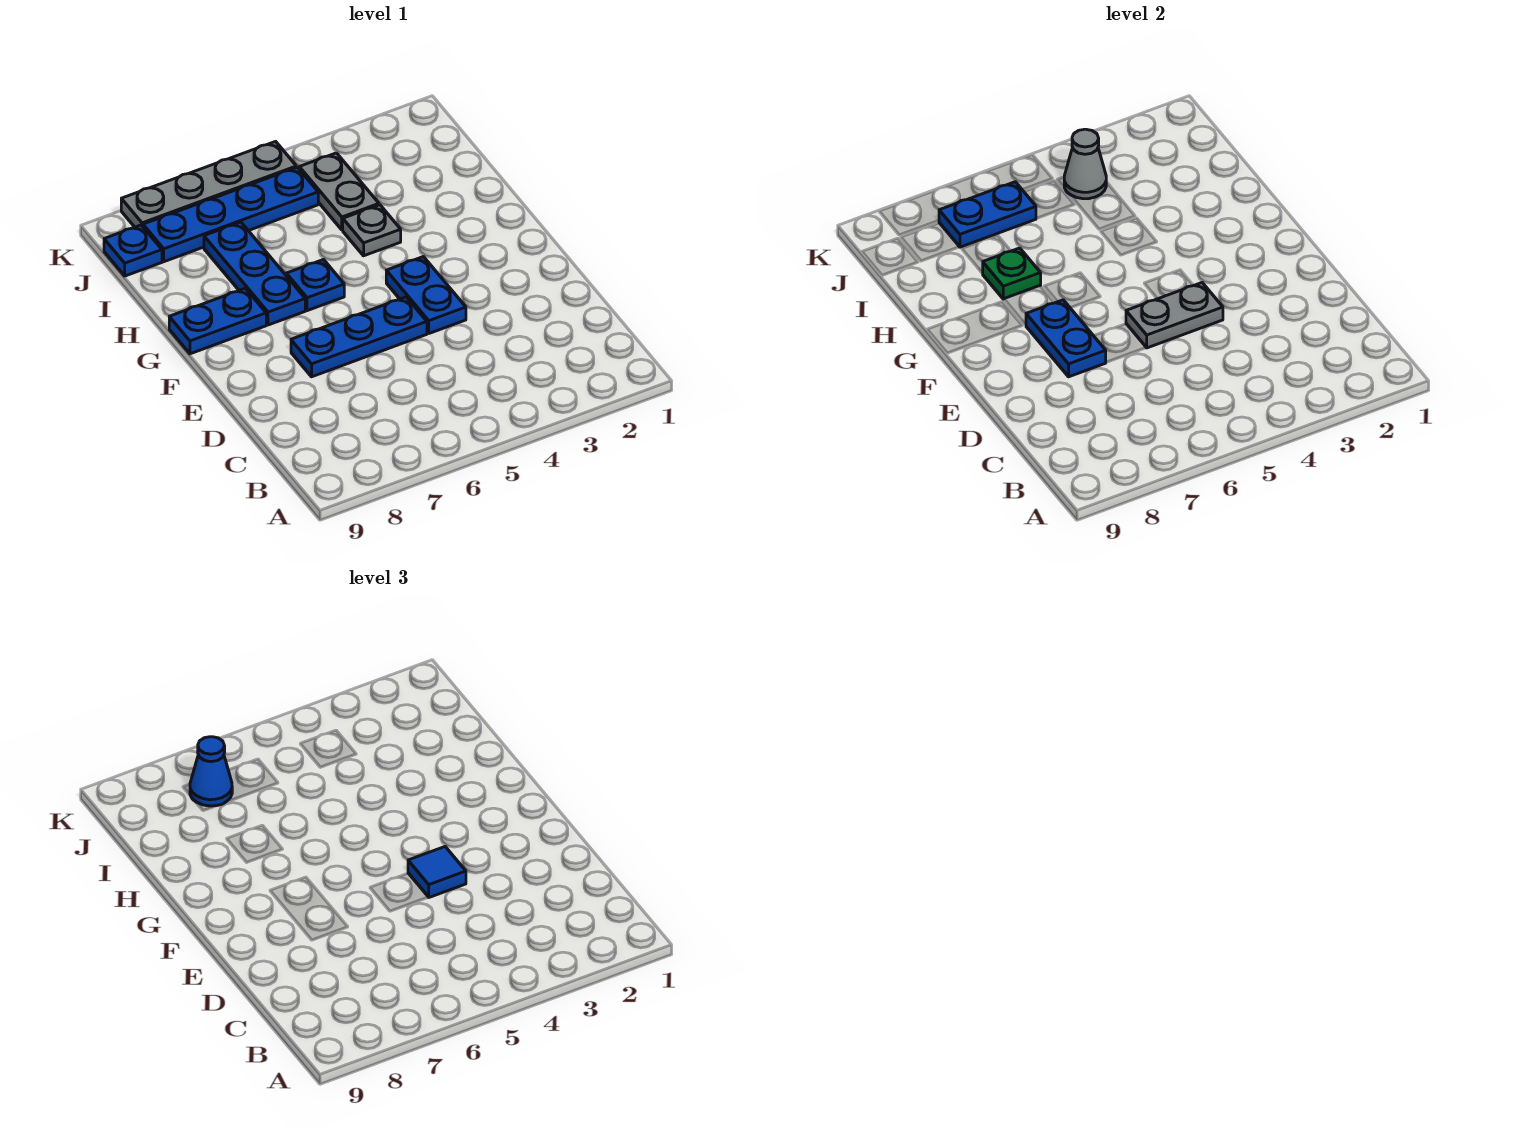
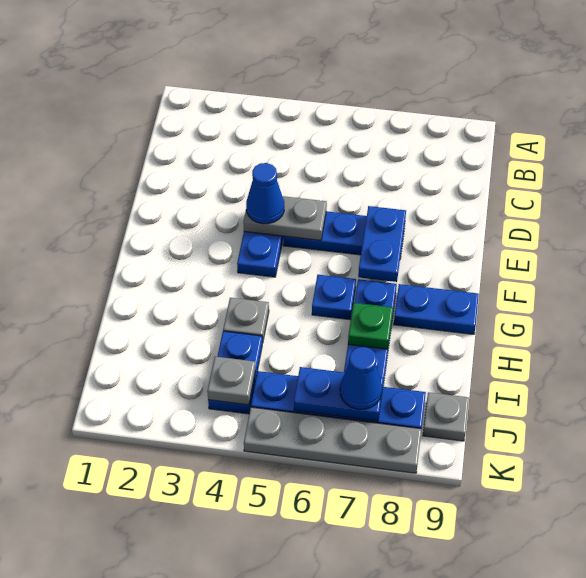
blue 1x1 tile [408,847,466,897] -> blue 1x1 cone [246,163,284,224]
grey 1x2 plate [299,153,379,230] -> blue 1x2 plate [208,331,262,414]
grey 1x1 cone [1064,129,1106,199] -> grey 1x1 plate [207,357,255,405]
blue 1x1 plate [104,225,162,276] -> grey 1x1 plate [423,392,469,441]

